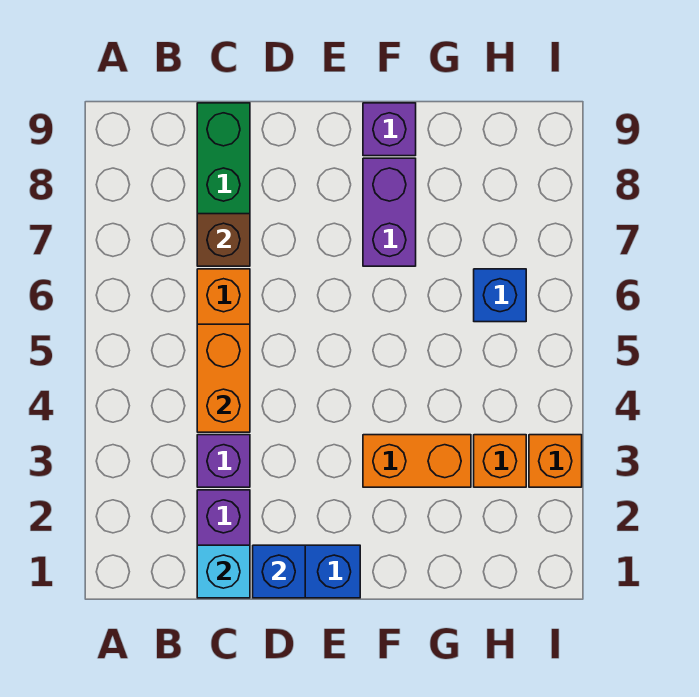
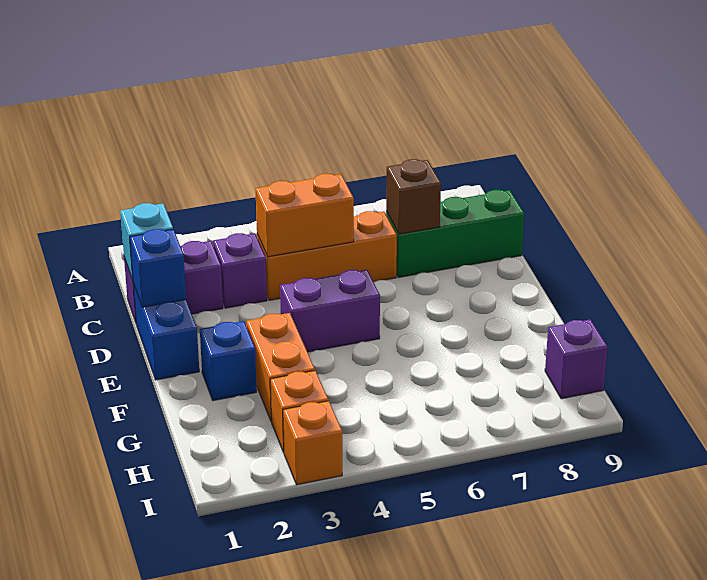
purple 1x2 brick [363,158,416,266] -> purple 1x2 brick moved to [280,270,380,352]
purple 1x1 brick [363,103,416,156] -> purple 1x1 brick moved to [545,319,608,399]
blue 1x1 brick [474,269,526,322] -> blue 1x1 brick moved to [200,321,257,401]

